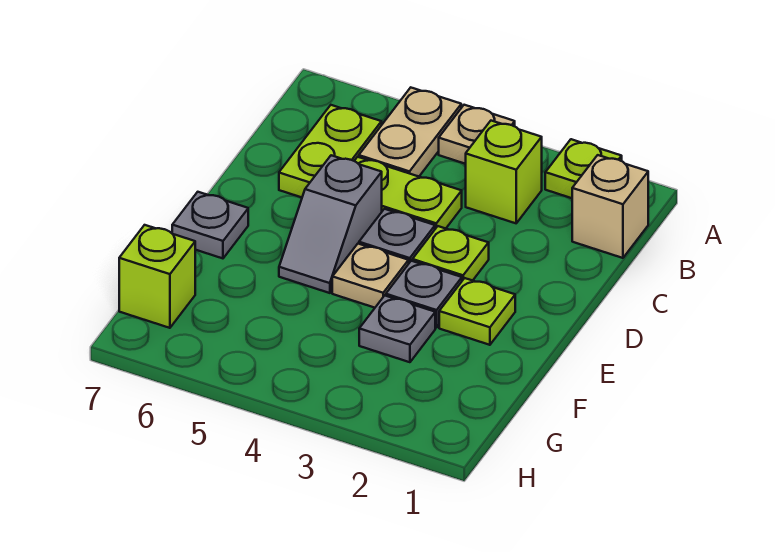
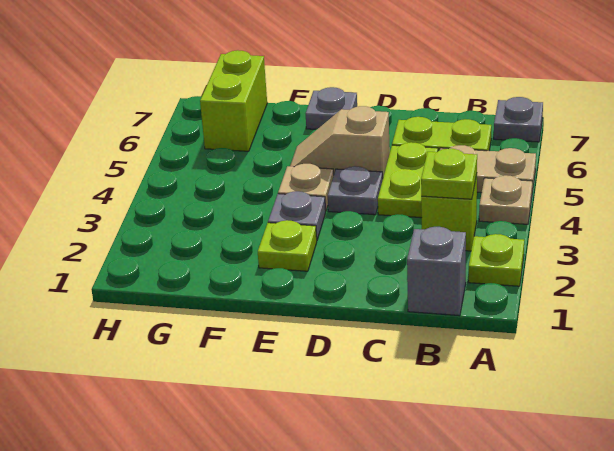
tan 1x1 brick [572,155,648,258] -> grey 1x1 brick [407,227,466,316]
lime 1x1 plate [412,226,489,281] -> lime 1x1 plate moved to [421,149,477,199]
grey 1x2 slope [279,155,382,293] -> tan 1x2 slope [290,106,390,177]
grey 1x1 plate [359,296,435,362] -> grey 1x1 plate moved to [494,97,543,142]
lime 1x1 brick [119,225,195,328] -> lime 1x2 brick [200,50,267,151]

